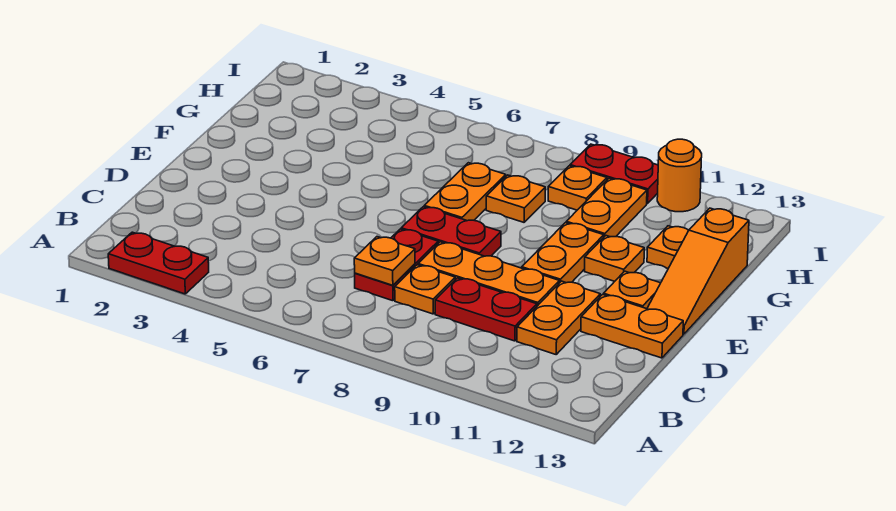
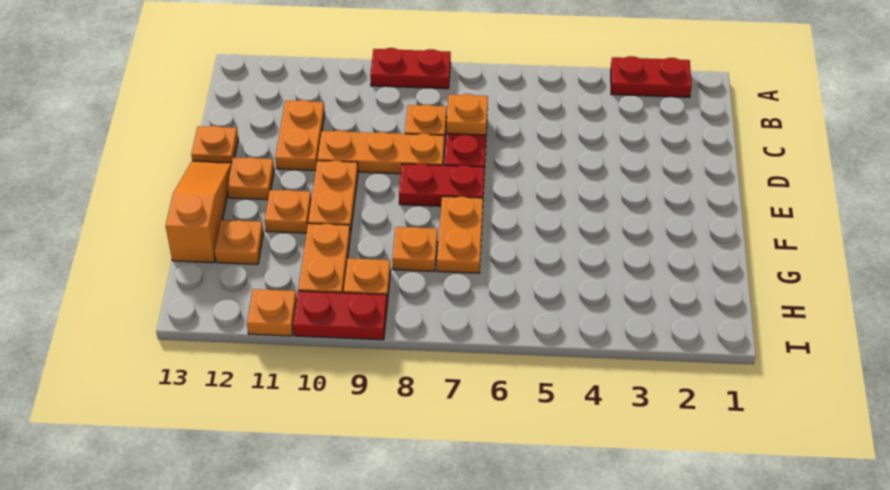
red 1x2 plate [435,278,537,341] -> red 1x2 plate moved to [370,48,451,89]
orange 1x2 plate [581,295,683,358] -> orange 1x1 plate [191,126,238,163]
orange 1x1 round brick [657,139,702,212] -> orange 1x1 plate [247,289,297,336]

